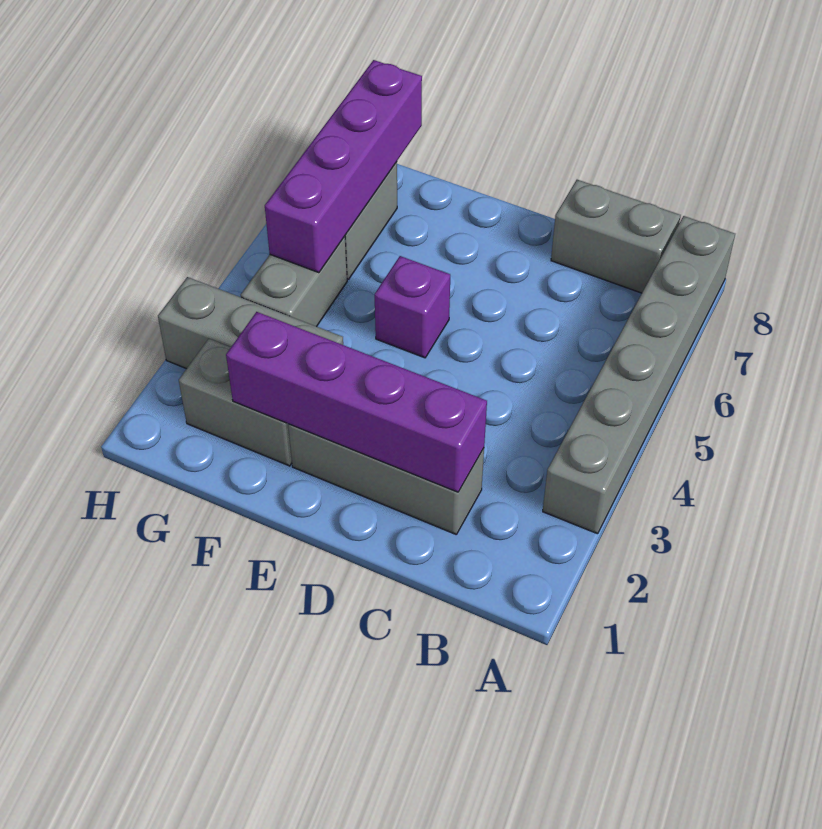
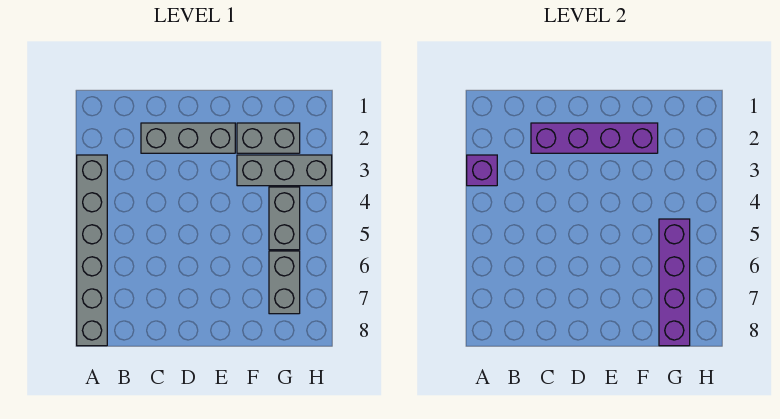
grey 1x2 brick [551,180,681,293] -> none
purple 1x1 brick [375,256,450,358] -> purple 1x1 brick moved to [467,155,497,186]

